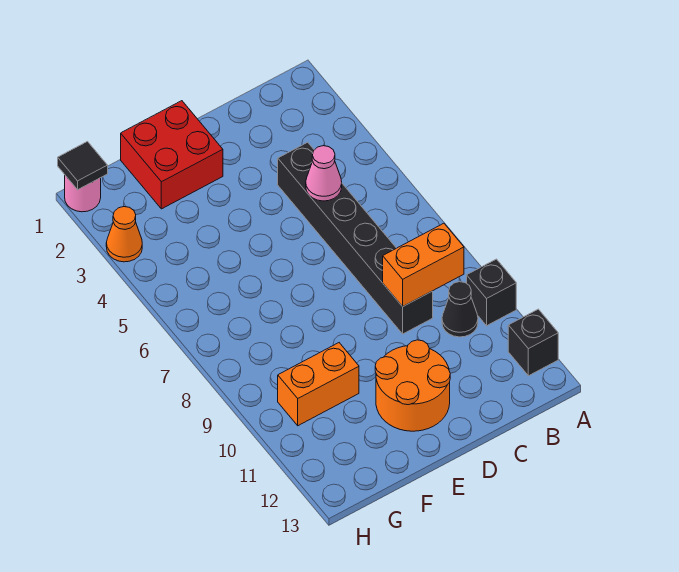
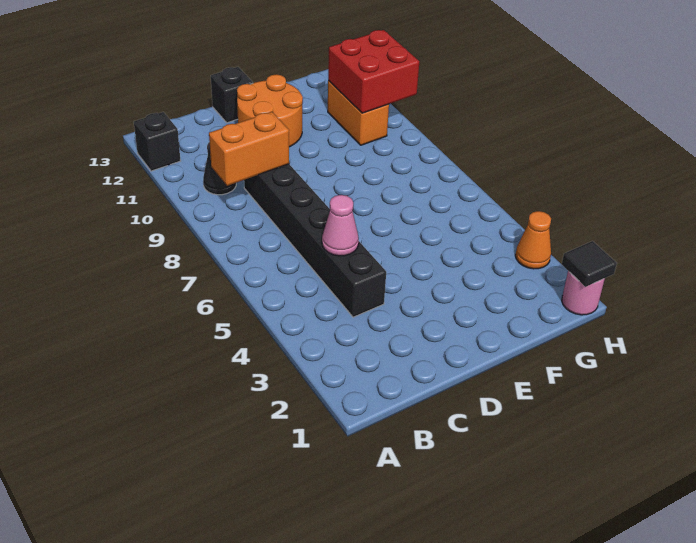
black 1x1 brick [467,259,516,326] -> black 1x1 brick moved to [211,67,253,123]
red 2x2 brick [121,101,223,209] -> red 2x2 brick moved to [328,30,419,113]
orange 1x2 brick [278,343,359,426] -> orange 1x2 brick turned to [328,81,389,145]

